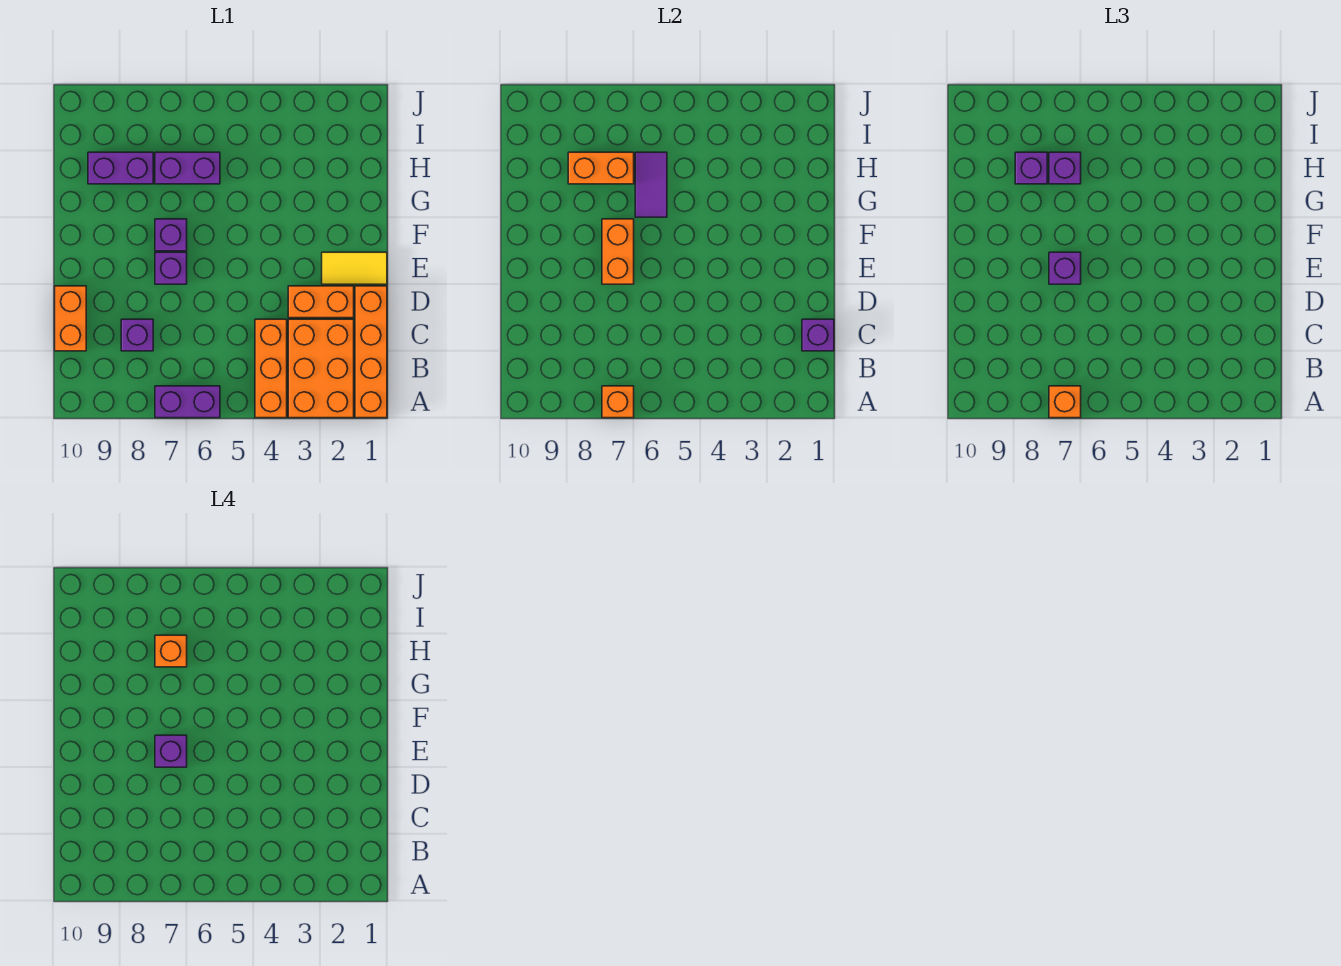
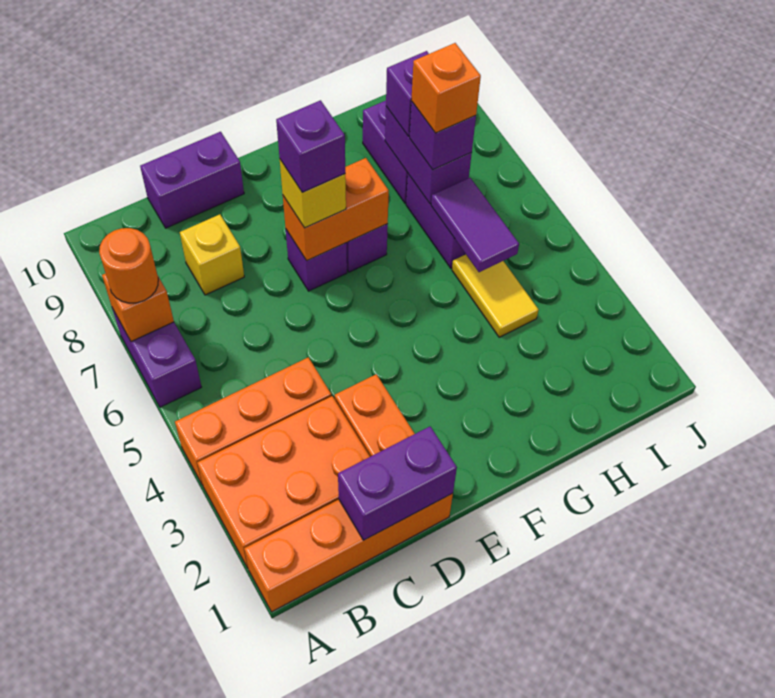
orange 1x1 brick [1049,386,1081,418] -> orange 1x1 round brick [99,228,158,303]
purple 1x1 brick [802,319,834,351] -> purple 1x2 brick [338,427,457,540]
purple 1x1 brick [121,319,153,351] -> yellow 1x1 brick [180,214,244,295]
orange 1x2 brick [55,286,86,351] -> purple 1x2 brick [140,132,244,228]
yellow 1x2 tile [322,252,387,284] -> yellow 1x2 tile moved to [452,255,538,337]
purple 1x1 brick [1049,252,1081,284] -> yellow 1x1 brick [280,160,346,228]
purple 1x2 tile [635,152,667,217] -> purple 1x2 tile turned to [431,178,519,272]
orange 1x2 brick [568,152,634,184] -> purple 1x2 brick [385,107,472,204]

